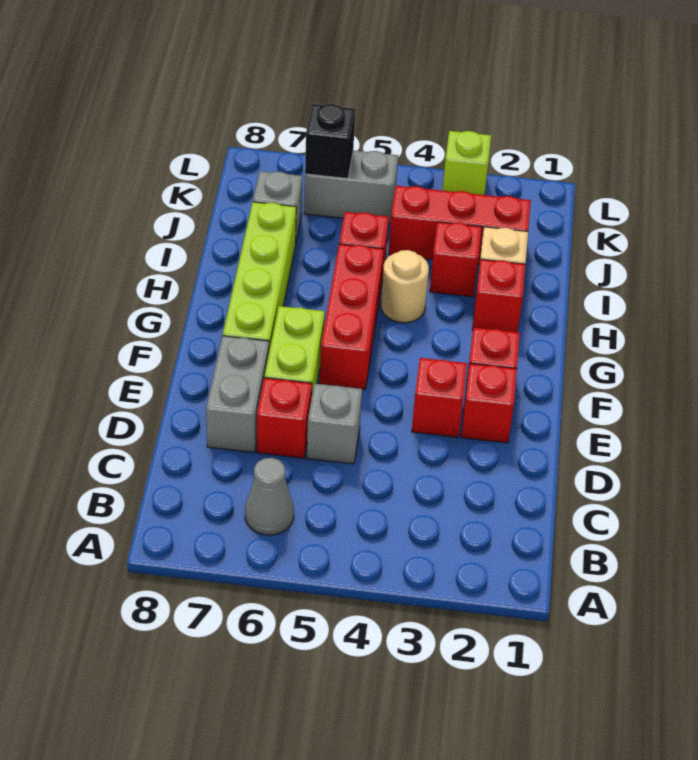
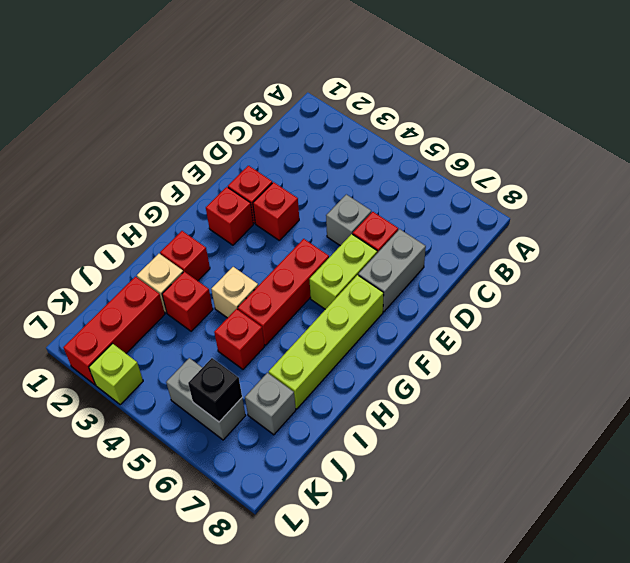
grey 1x1 cone [245,458,294,535] -> none
tan 1x1 round brick [381,250,429,323] -> tan 1x1 brick [211,267,258,318]
red 1x3 brick [388,186,531,265] -> red 1x3 brick turned to [63,277,165,385]

